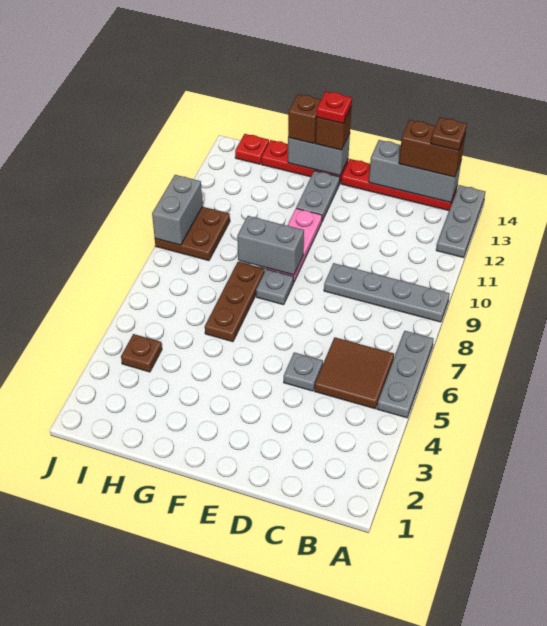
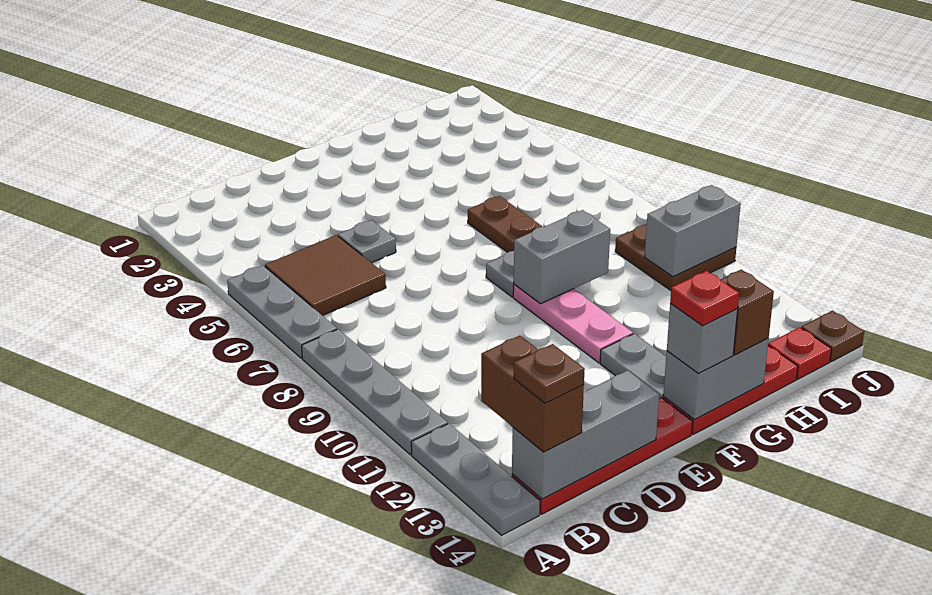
grey 1x4 plate [324,263,450,322] -> grey 1x4 plate turned to [302,329,448,455]
brown 1x2 brick [399,120,465,177] -> brown 1x2 brick turned to [481,336,584,452]
brown 1x1 brick [315,108,351,150] -> grey 1x1 brick [667,304,738,373]
brown 1x1 plate [121,334,162,372] -> brown 1x1 plate moved to [801,311,864,362]
grey 1x2 brick [152,175,202,245] -> grey 1x2 brick turned to [645,185,741,277]

